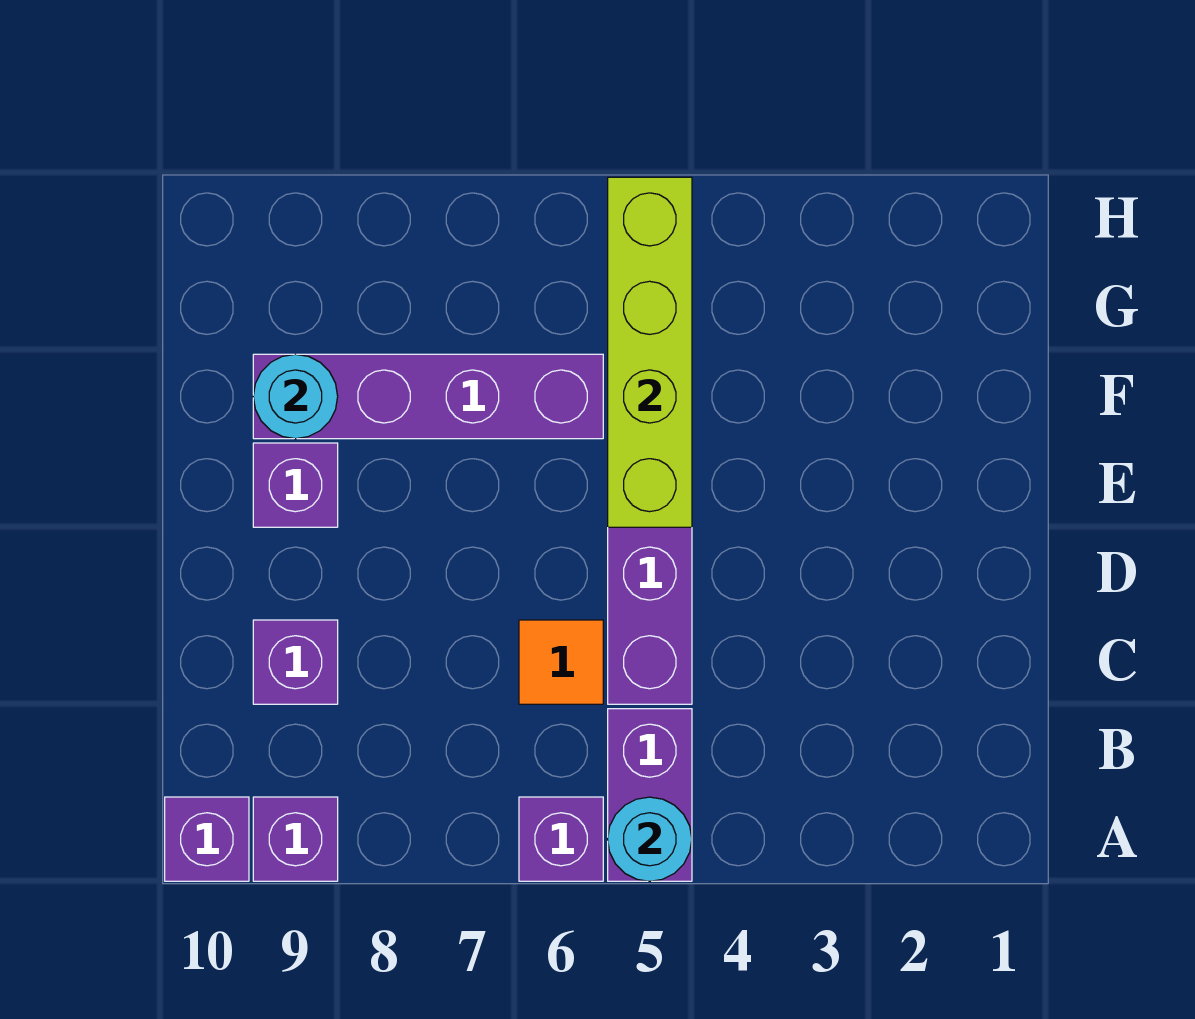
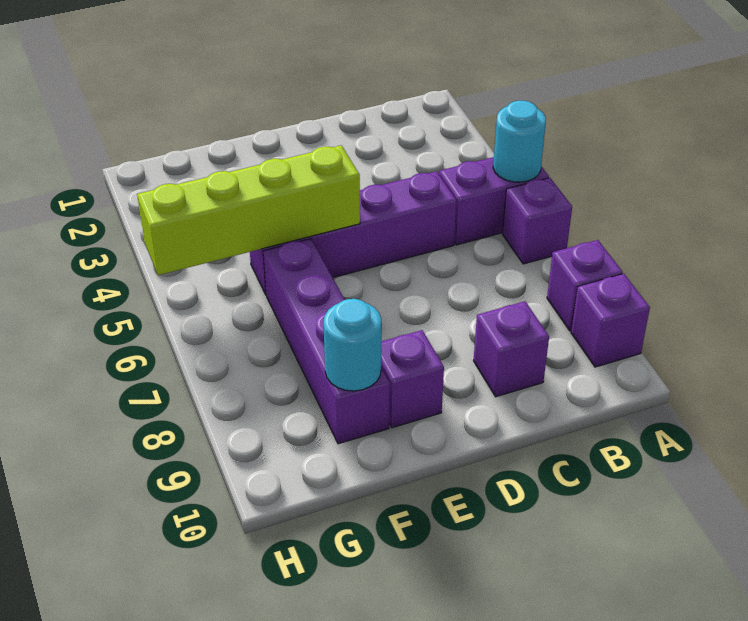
purple 1x1 brick [165,797,249,881] -> purple 1x1 brick moved to [547,240,623,331]
orange 1x1 tile [519,620,603,704] -> none

